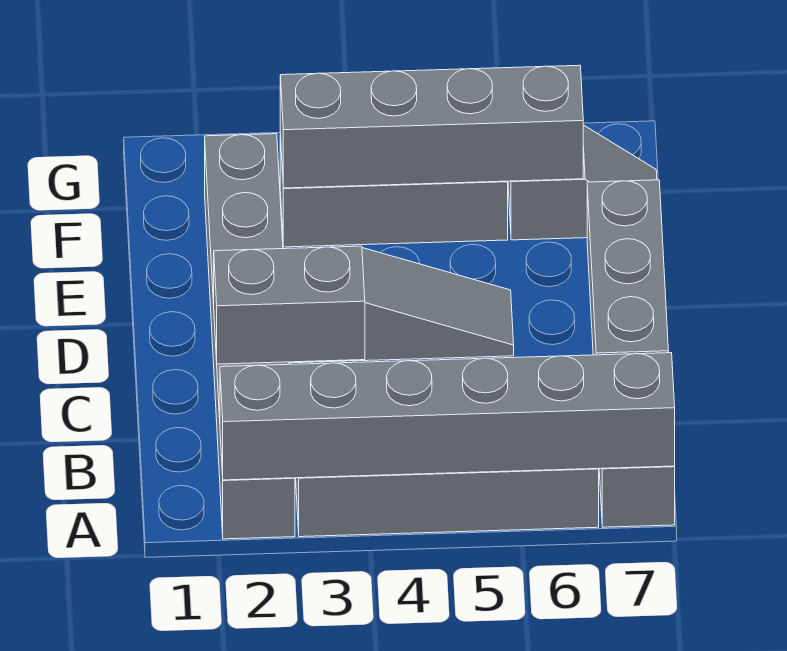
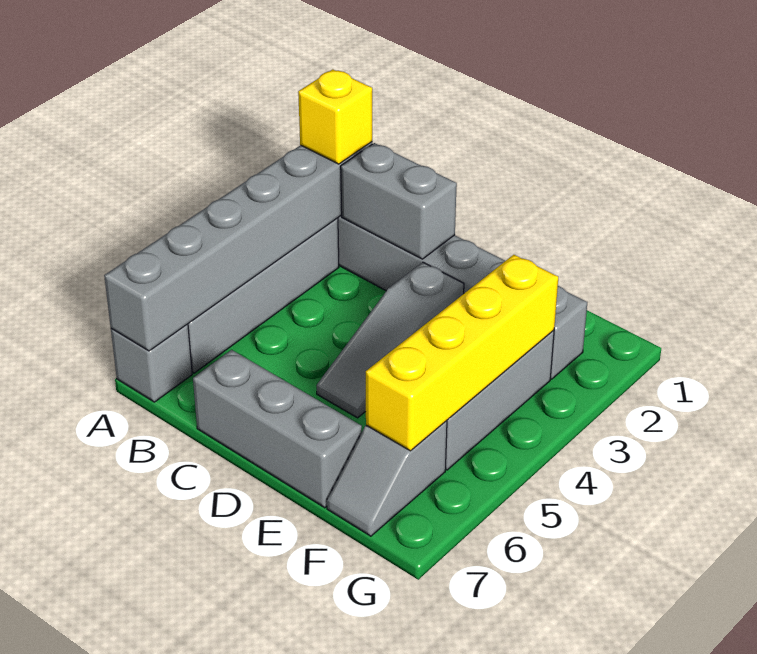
none -> yellow 1x1 brick [298,69,372,164]
grey 1x2 brick [214,246,365,364] -> grey 1x2 brick turned to [341,143,457,259]
grey 1x4 brick [280,65,583,188] -> yellow 1x4 brick [366,255,558,451]

